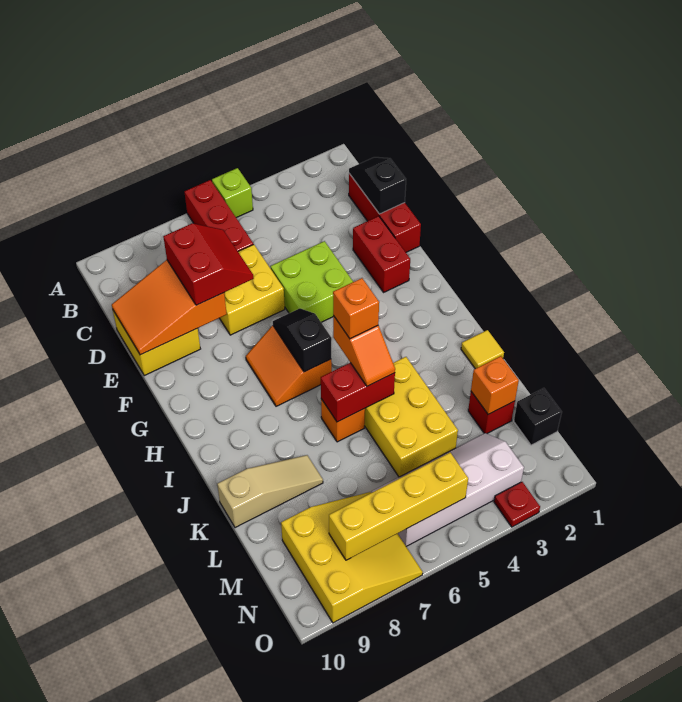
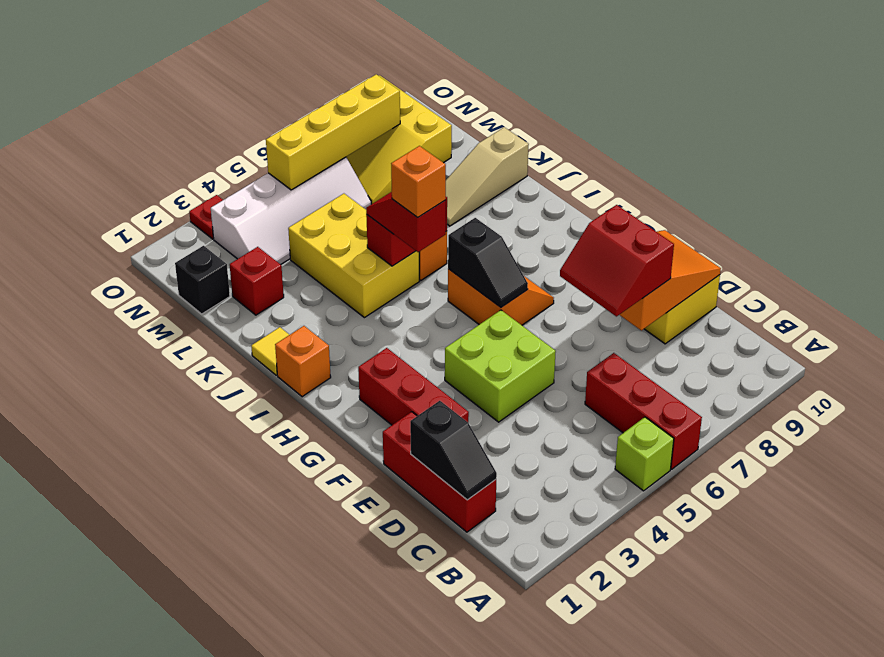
yellow 2x2 brick [220,244,285,335] -> none
red 1x2 brick [353,216,410,292] -> red 1x3 brick [358,348,469,425]
orange 1x2 slope [333,316,395,386] -> red 1x2 slope [366,192,446,252]
orange 1x1 brick [471,356,519,414] -> orange 1x1 brick moved to [275,326,331,397]

